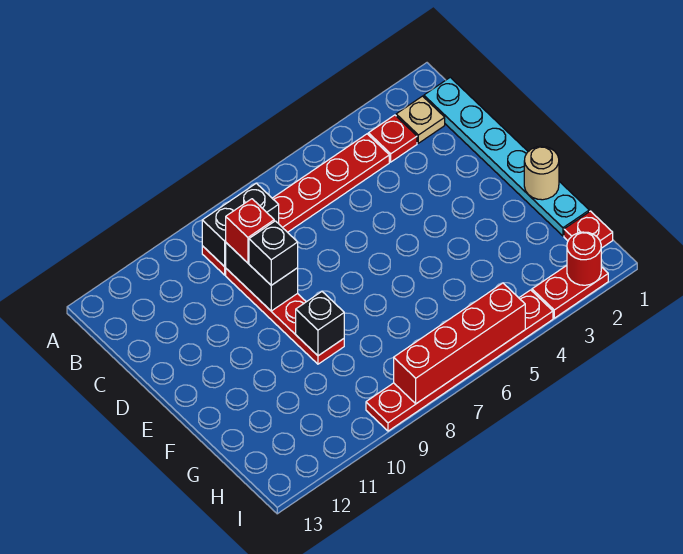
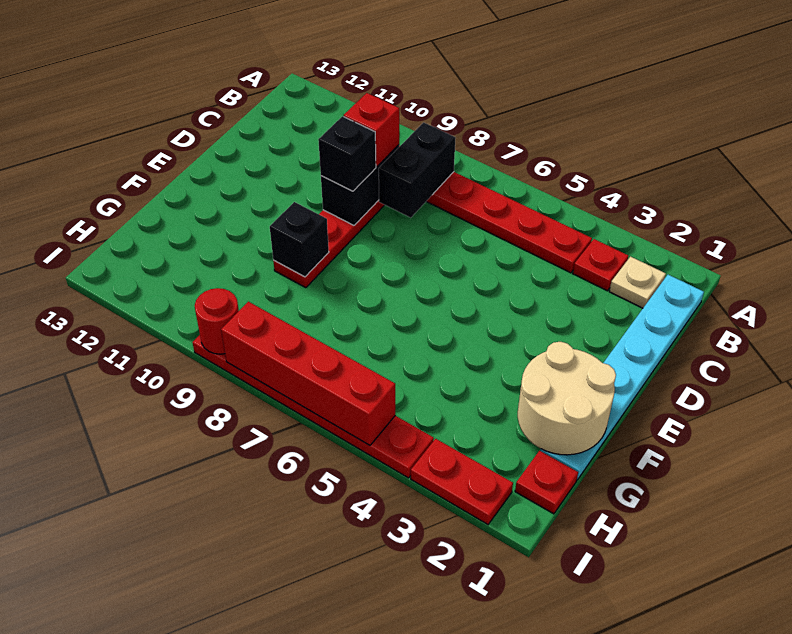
black 1x2 brick [202,183,279,267] -> black 1x2 brick turned to [379,122,456,218]
tan 1x1 round brick [524,146,559,200] -> tan 2x2 round brick [518,342,616,455]
red 1x1 round brick [567,232,601,285] -> red 1x1 round brick moved to [195,288,239,354]

